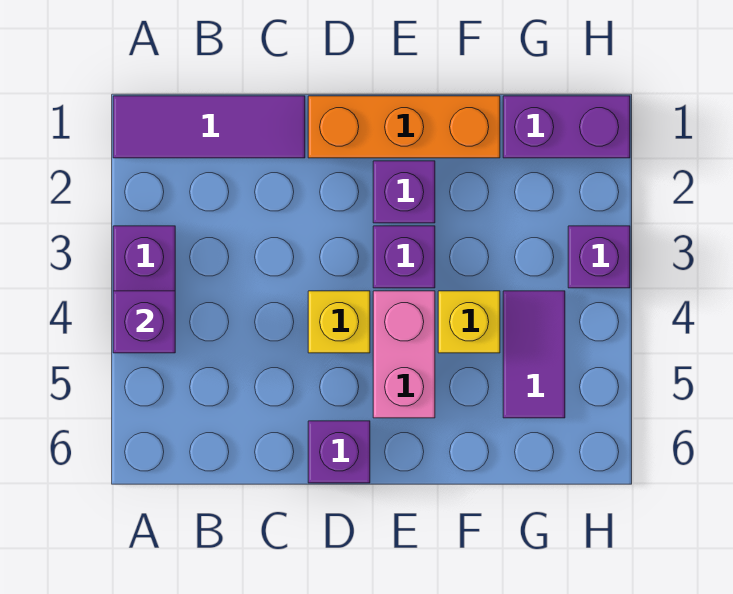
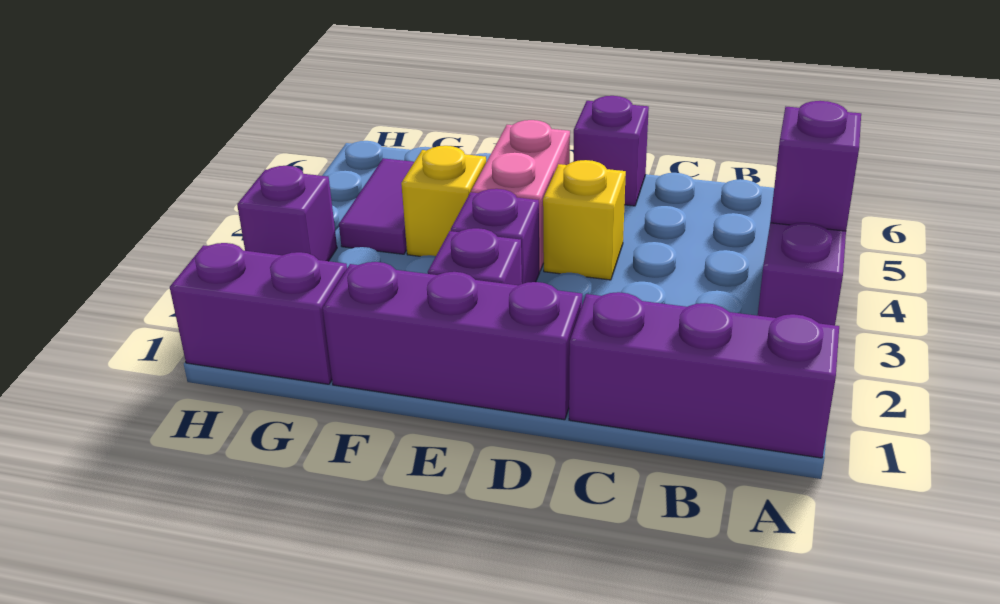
purple 1x3 tile [113,96,305,158] -> purple 1x3 brick [569,292,839,458]
orange 1x3 brick [308,96,500,158] -> purple 1x3 brick [323,262,582,420]

